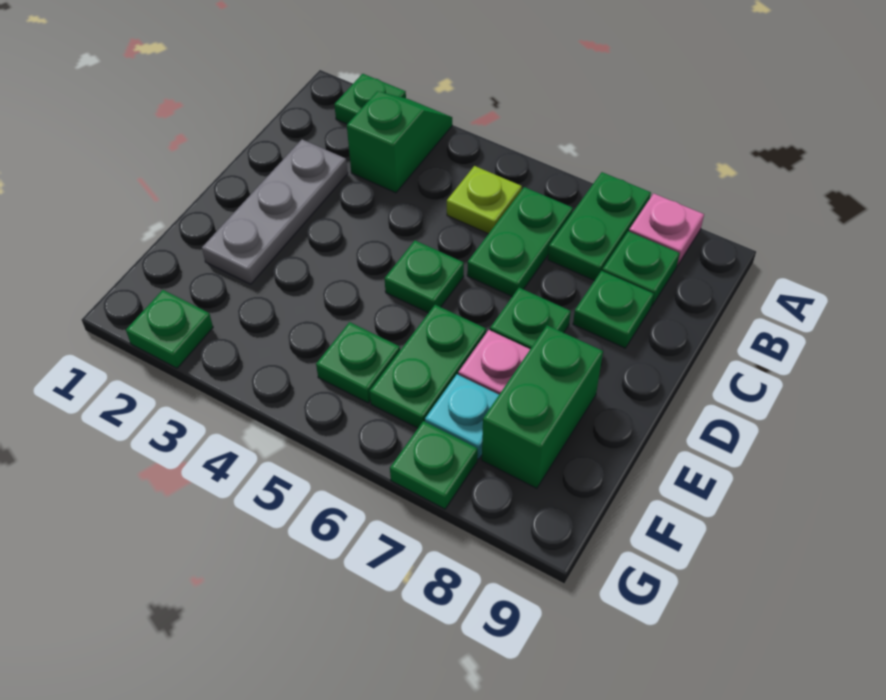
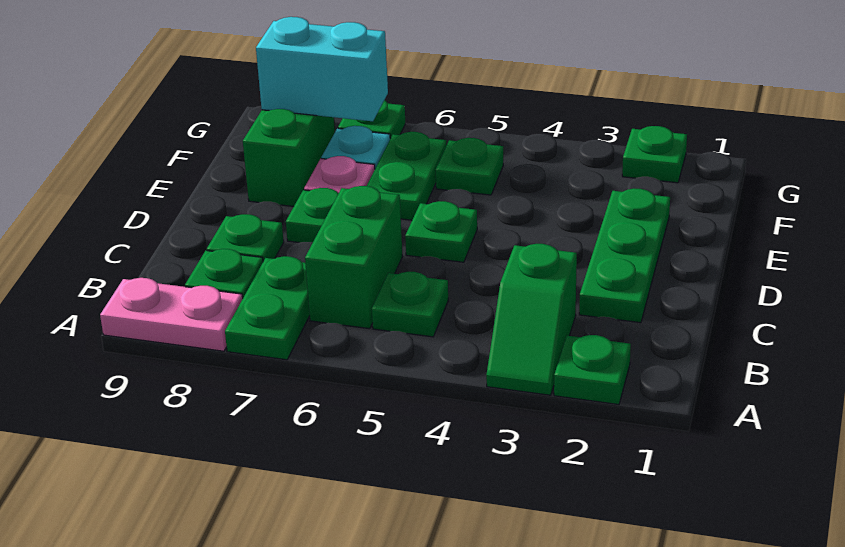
pink 1x1 plate [629,194,704,266] -> pink 1x2 plate [100,278,243,351]
lime 1x1 plate [447,166,522,234] -> green 1x1 plate [372,272,448,337]
green 1x2 plate [467,187,573,296] -> green 1x2 brick [305,186,402,329]
grey 1x3 plate [202,139,348,284] -> green 1x3 plate [579,188,670,323]
none -> cyan 1x2 brick [256,17,388,121]

